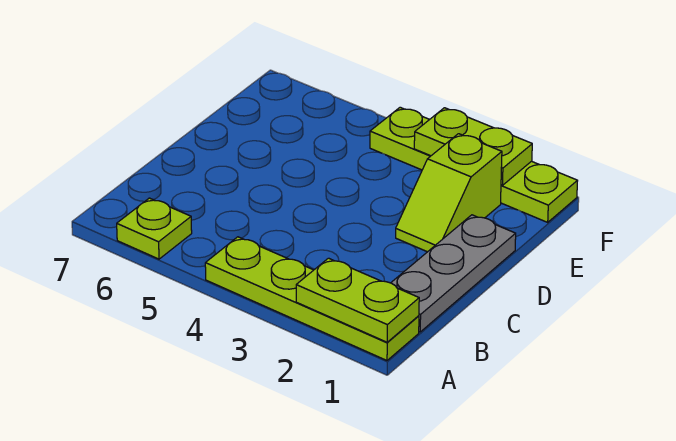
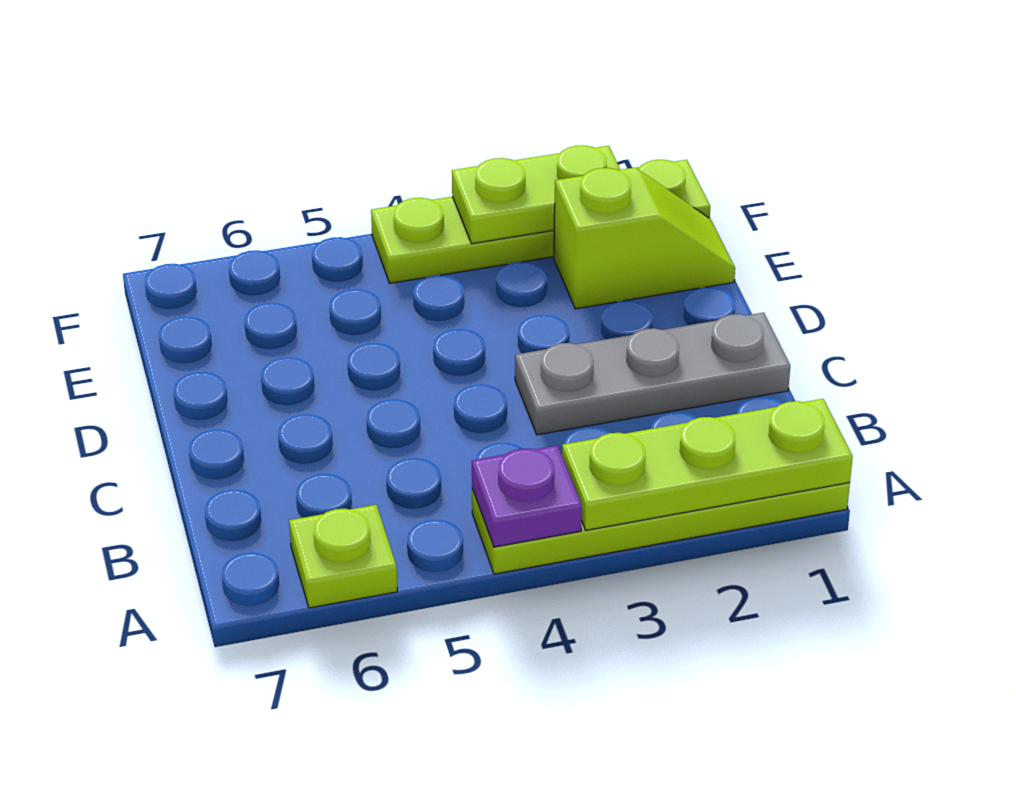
lime 1x2 plate [296,258,419,342] -> lime 1x3 plate [562,399,853,530]
none -> purple 1x1 plate [472,445,582,547]
grey 1x3 plate [391,215,516,332] -> grey 1x3 plate turned to [515,313,790,435]
lime 1x2 slope [396,134,502,252] -> lime 1x2 slope turned to [554,168,735,309]

